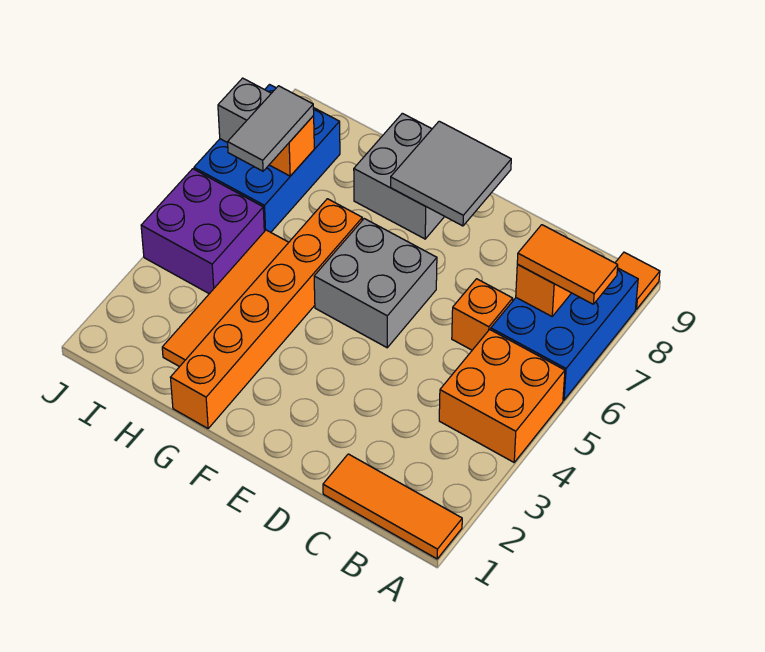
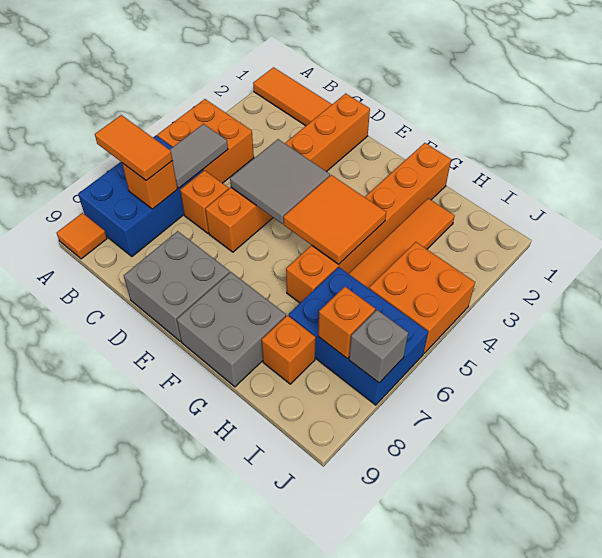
none -> orange 1x6 brick [206,93,370,252]
grey 2x2 brick [314,219,437,348] -> grey 2x2 brick moved to [124,231,230,341]
grey 2x2 tile [391,121,511,226] -> grey 2x2 tile moved to [230,139,330,224]
none -> orange 2x2 tile [284,175,386,265]
none -> orange 1x1 brick [262,315,316,384]
purple 2x2 brick [141,169,264,294] -> orange 2x2 brick [369,242,475,353]
blue 2x3 brick [194,85,340,232] -> blue 2x3 brick turned to [289,267,428,405]
grey 1x2 tile [228,86,314,171] -> grey 1x2 tile moved to [170,124,228,188]

